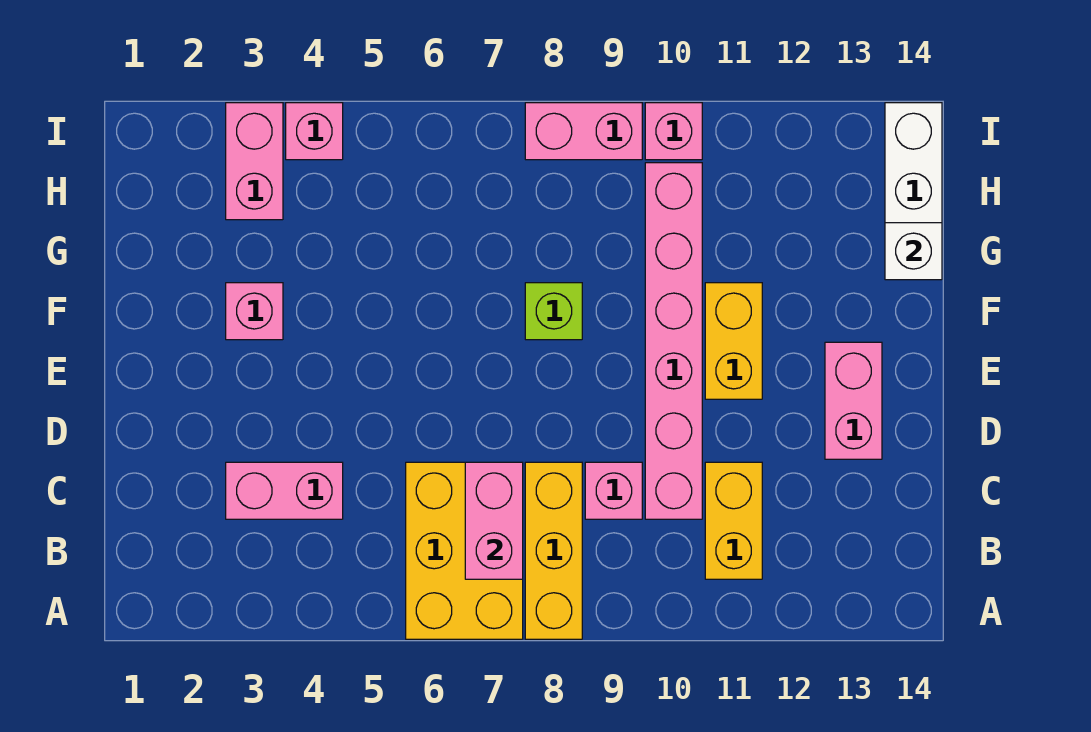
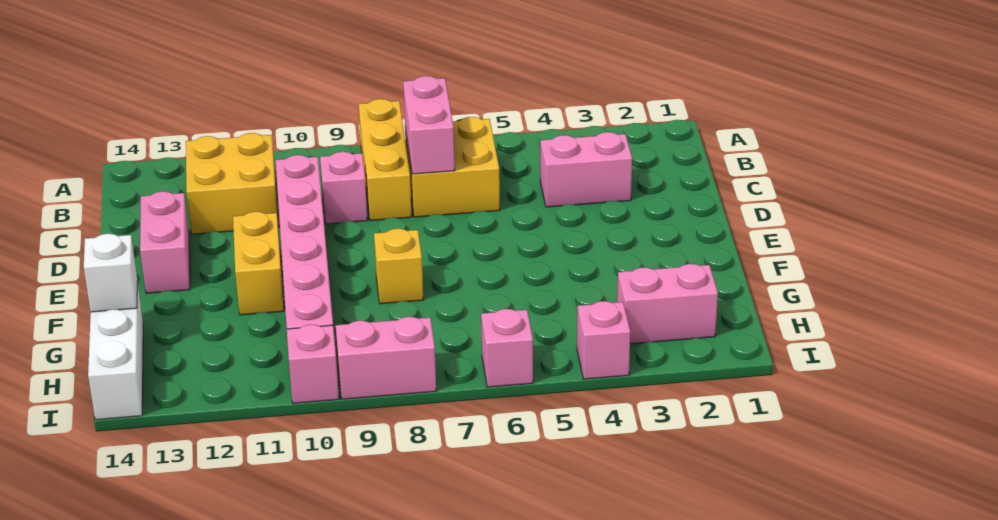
yellow 2x3 brick [406,462,523,639] -> yellow 2x2 brick [405,117,500,217]
yellow 1x2 brick [705,462,762,579] -> yellow 2x2 brick [186,133,279,234]
pink 1x1 brick [226,283,283,340] -> pink 1x1 brick moved to [481,309,533,387]
lime 1x1 brick [525,283,582,340] -> yellow 1x1 brick [374,229,424,304]
pink 1x2 brick [226,103,283,220] -> pink 1x2 brick turned to [617,264,718,344]

